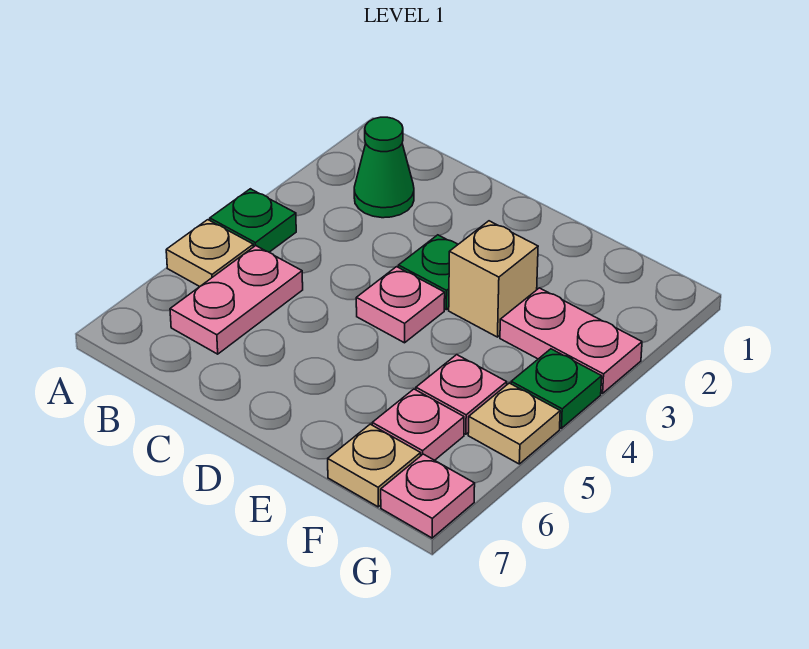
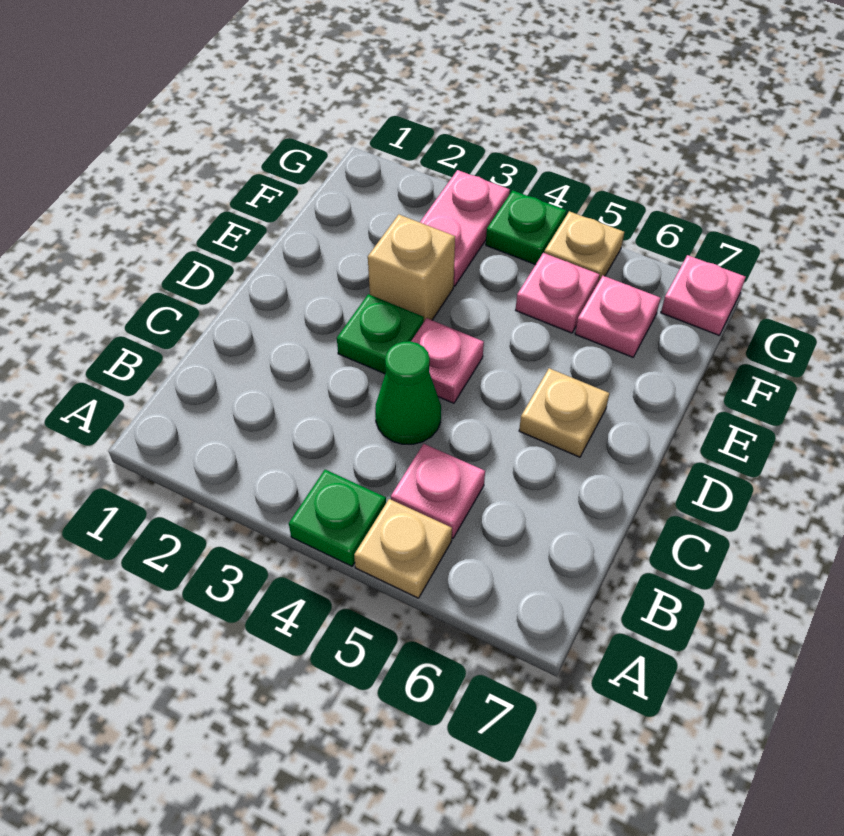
green 1x1 cone [354,117,414,218] -> green 1x1 cone moved to [375,341,441,444]
pink 1x2 plate [170,246,303,354] -> pink 1x1 plate [391,444,485,539]
tan 1x1 plate [328,424,421,507] -> tan 1x1 plate moved to [519,368,609,457]

